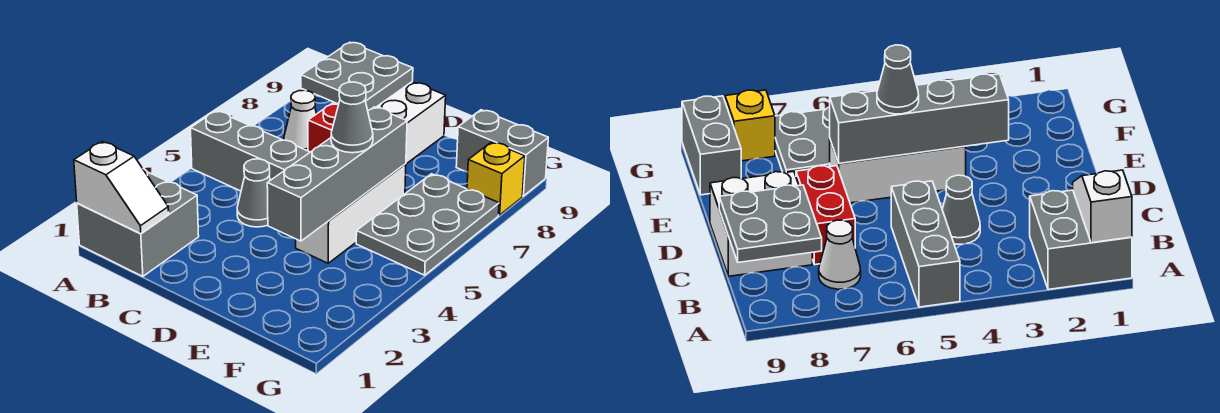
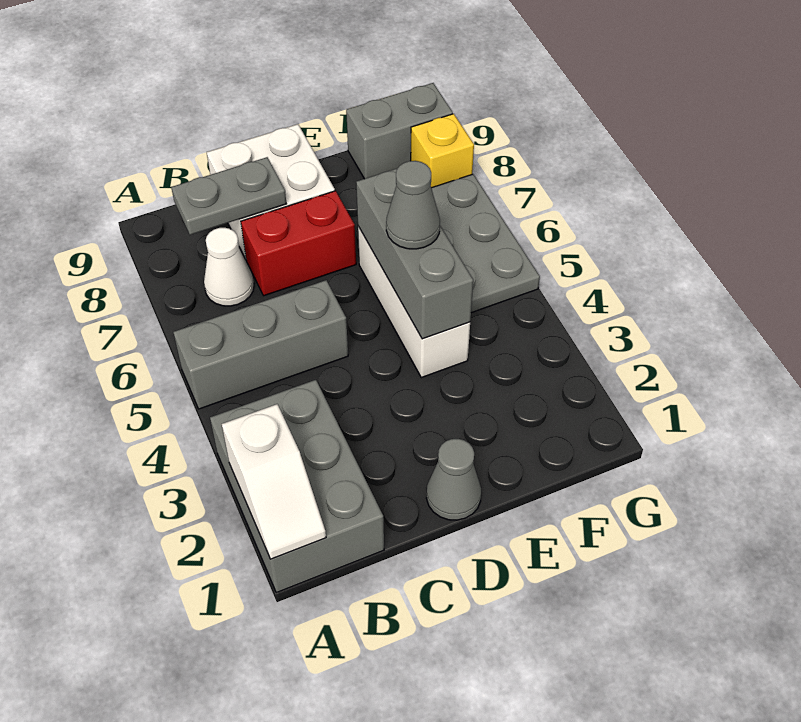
grey 2x2 brick [77,168,199,276] -> grey 2x3 brick [210,380,384,593]
white 1x2 slope [74,141,169,234] -> white 1x2 slope turned to [222,404,326,559]
grey 2x2 plate [301,42,413,110] -> grey 1x2 plate [171,157,286,235]
grey 1x1 cone [237,159,270,227] -> grey 1x1 cone moved to [426,439,481,520]
grey 1x4 brick [267,107,407,241] -> grey 1x3 brick [356,168,473,339]

